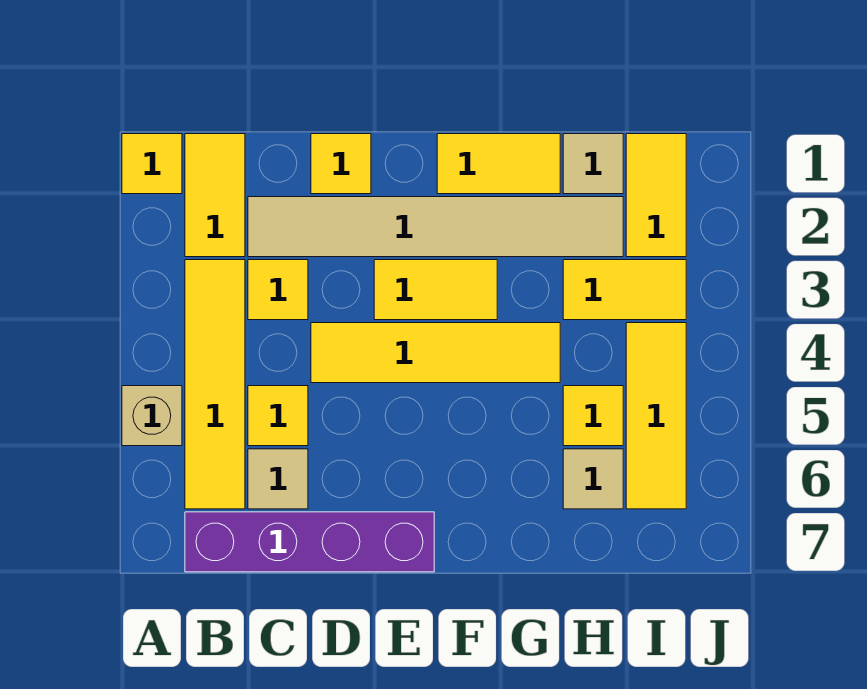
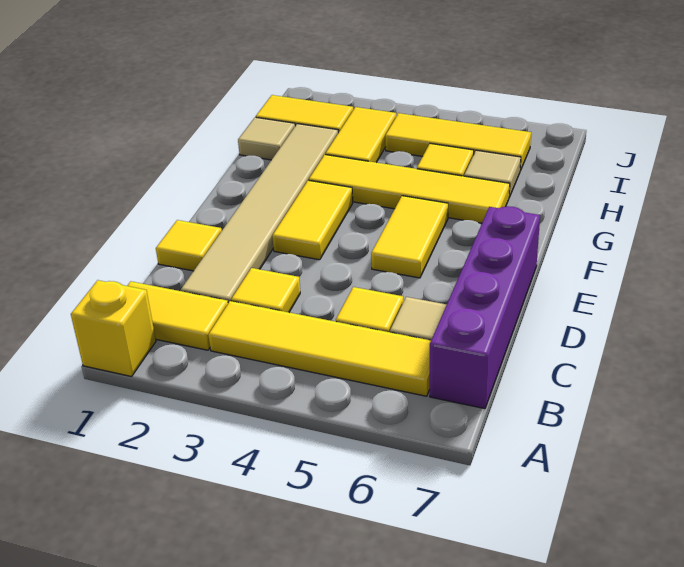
yellow 1x1 tile [122,134,182,194] -> yellow 1x1 brick [71,280,156,377]
tan 1x1 brick [122,386,182,446] -> none
yellow 1x4 tile [311,323,560,383] -> yellow 1x4 tile turned to [309,155,510,223]
yellow 1x2 tile [437,134,560,194] -> yellow 1x2 tile moved to [371,196,448,278]

